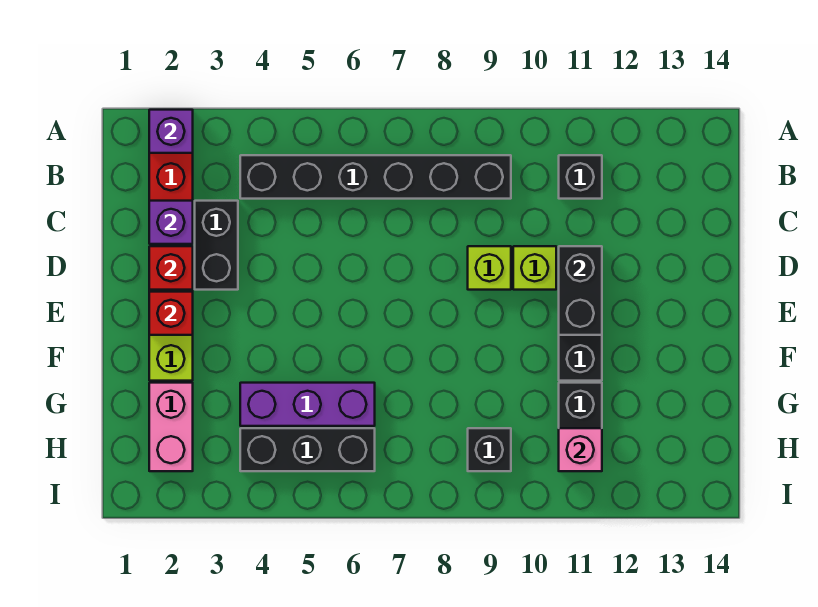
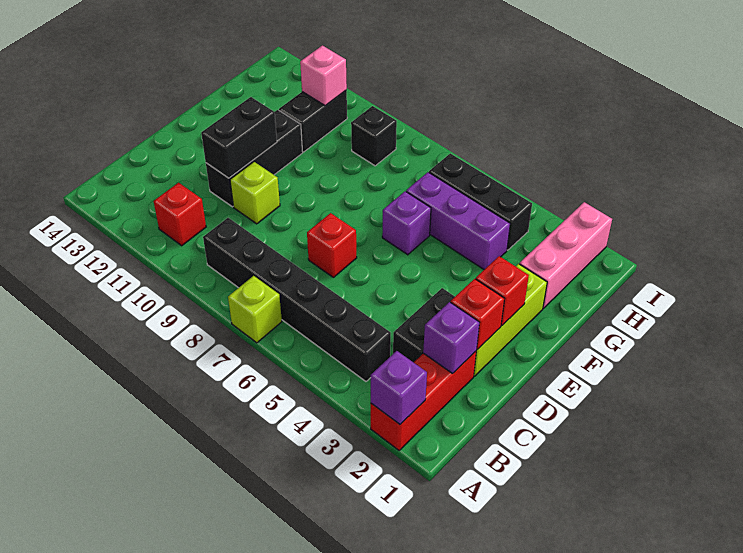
black 1x1 brick [559,155,602,199] -> red 1x1 brick [154,183,206,246]
none -> red 1x1 brick [307,213,357,277]
lime 1x1 brick [468,246,511,290] -> lime 1x1 brick moved to [228,276,282,343]
none -> purple 1x1 brick [382,191,431,255]
pink 1x2 brick [149,383,193,471] -> pink 1x3 brick [520,202,612,308]

